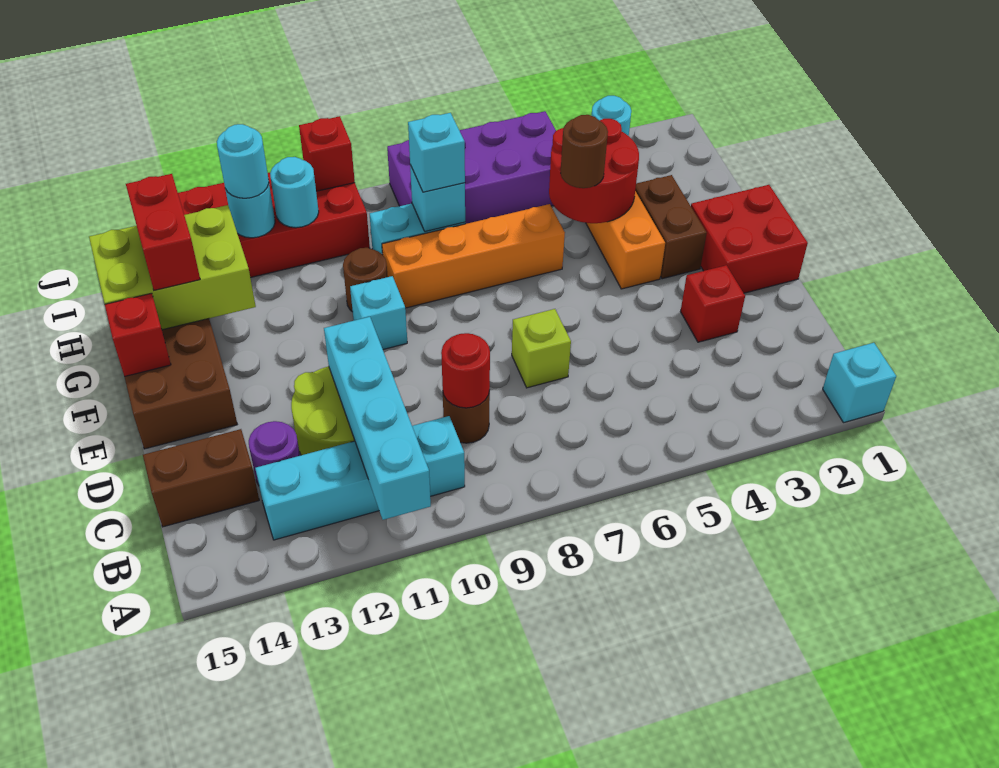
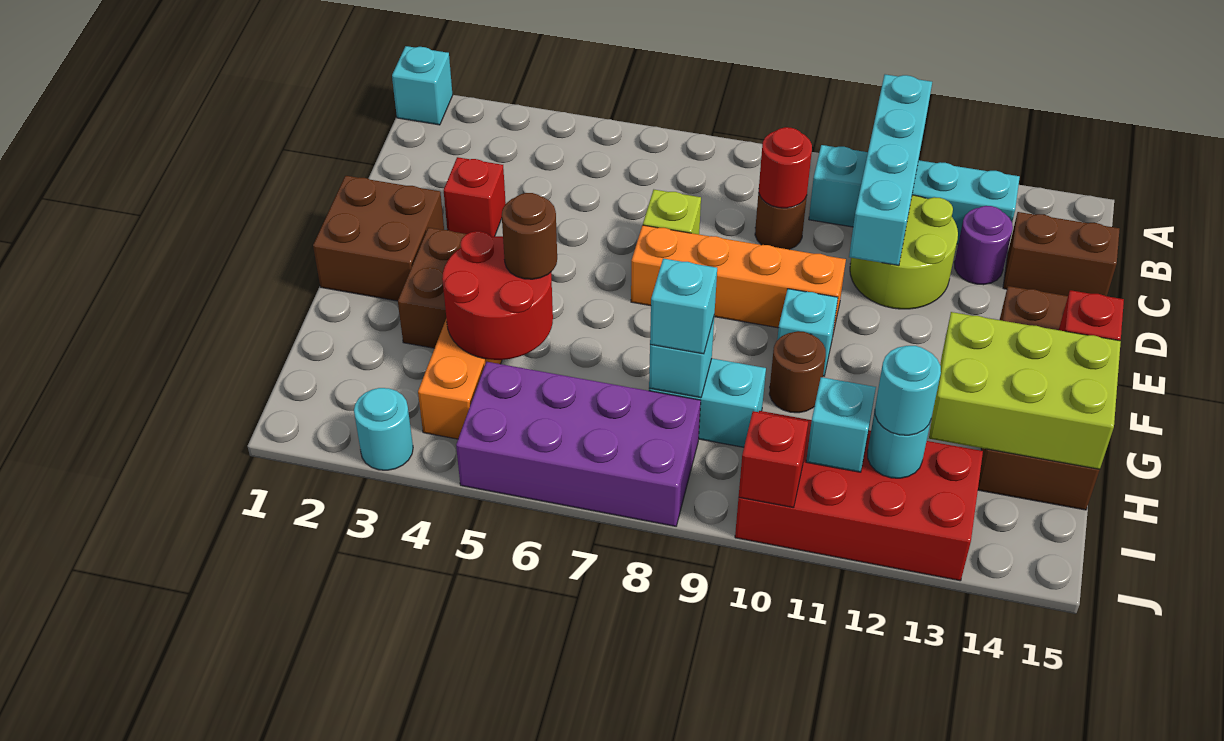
red 2x2 brick [691,185,808,293] -> brown 2x2 brick [313,176,444,301]
orange 1x4 brick [382,204,565,308] -> orange 1x4 brick moved to [631,225,846,333]
red 1x2 brick [126,174,200,290] -> none
cyan 1x1 round brick [270,157,319,228] -> cyan 1x1 brick [806,377,876,472]

